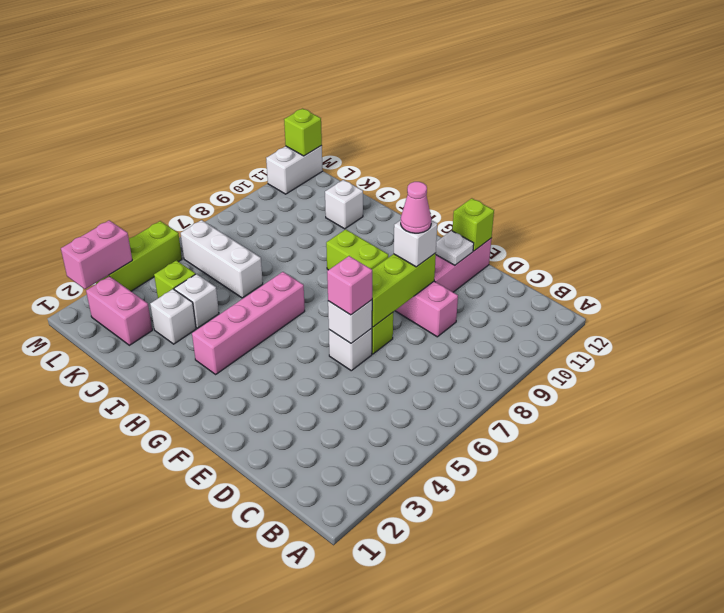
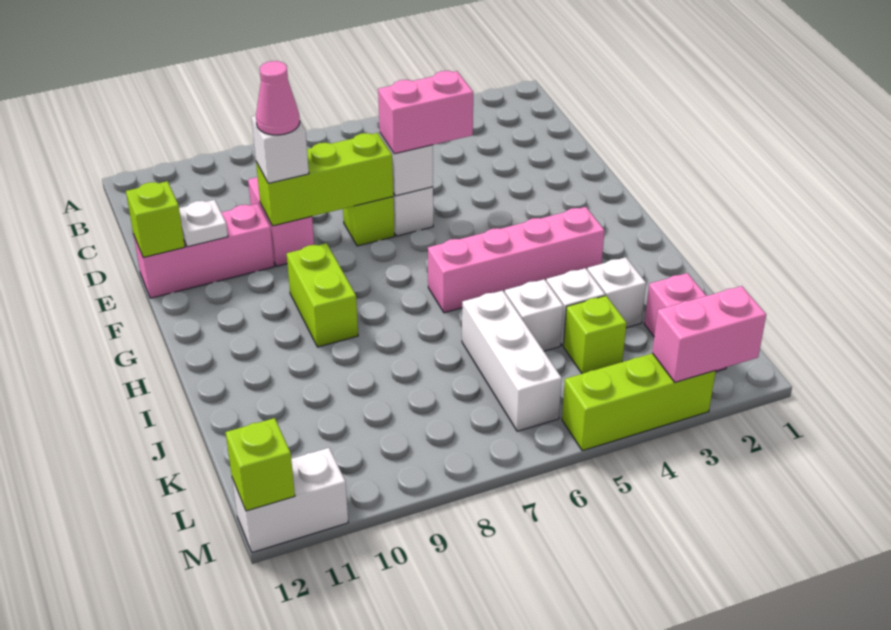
pink 1x1 brick [327,256,372,315] -> pink 1x2 brick [378,71,473,154]
white 1x1 brick [325,180,363,229] -> white 1x1 brick moved to [505,279,563,351]

